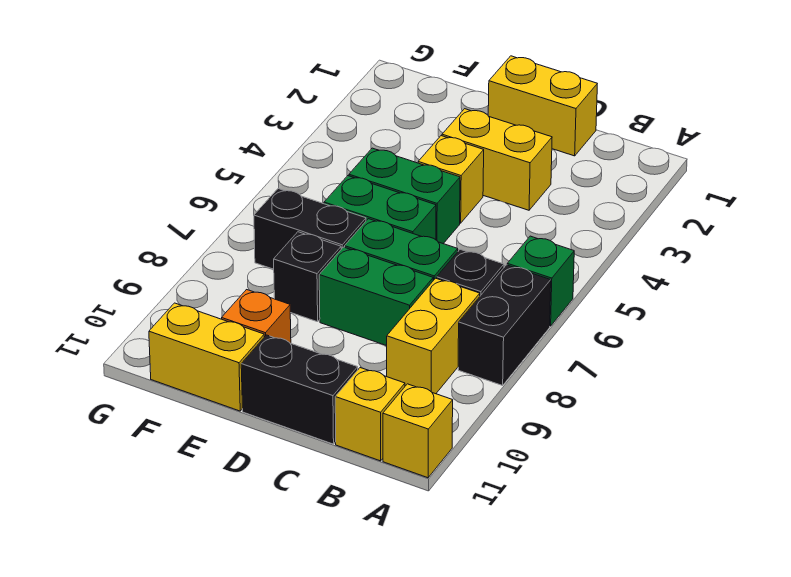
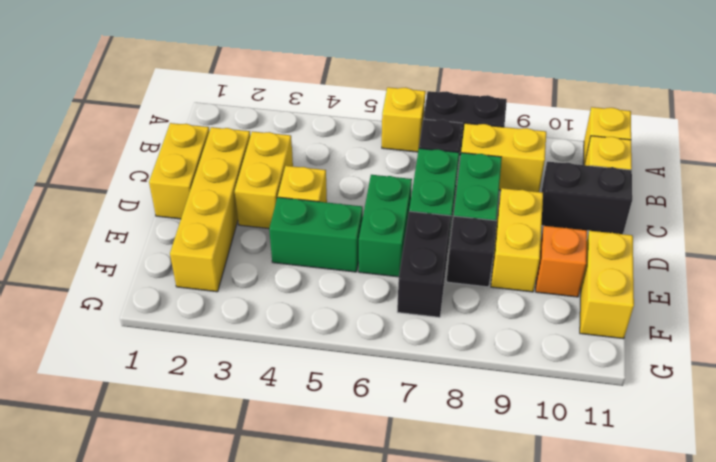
green 1x1 brick [507,236,574,326] -> yellow 1x1 brick [382,87,426,152]
none -> yellow 1x4 brick [170,127,250,292]
black 1x2 brick [241,335,358,444] -> black 1x2 brick turned to [541,162,632,234]
green 1x2 brick [349,148,460,244] -> green 1x2 brick turned to [269,197,363,272]
none -> yellow 1x2 brick [491,188,543,292]

